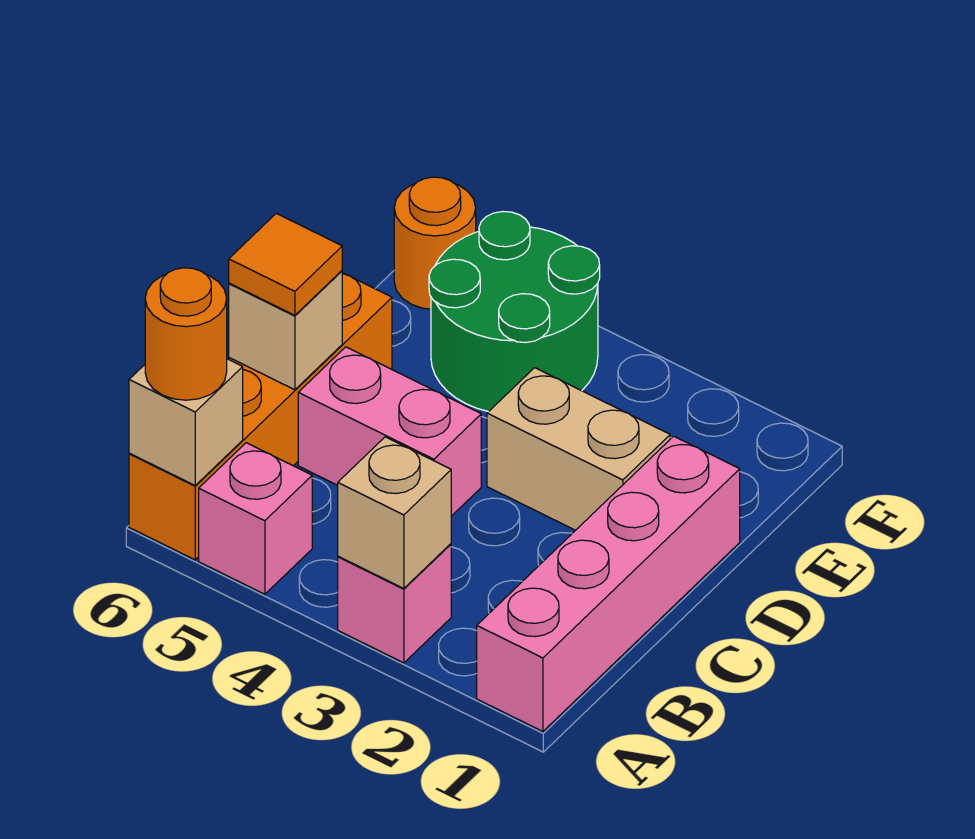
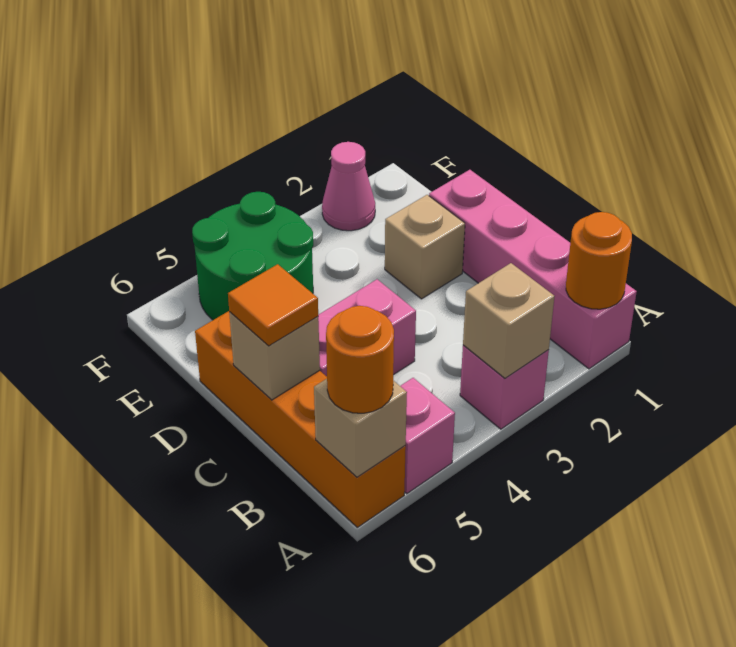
tan 1x2 brick [487,368,670,530] -> tan 1x1 brick [385,195,465,299]
none -> pink 1x1 cone [322,142,375,231]
orange 1x1 round brick [394,177,476,309] -> orange 1x1 round brick moved to [566,212,632,309]

